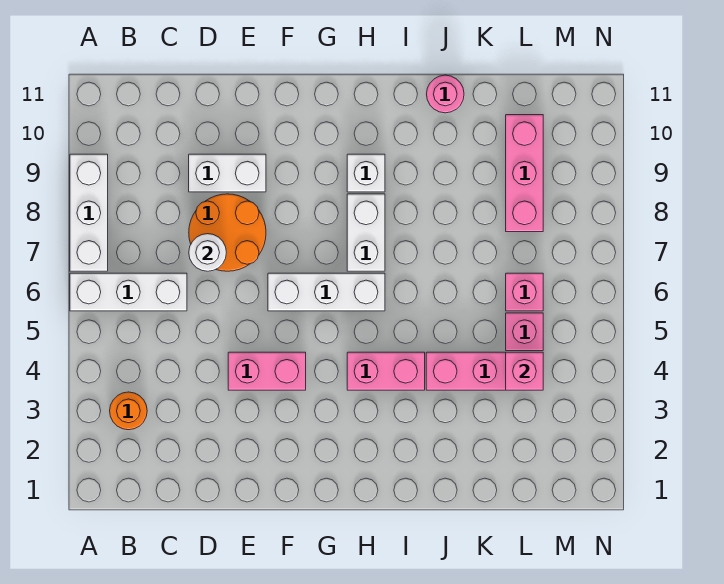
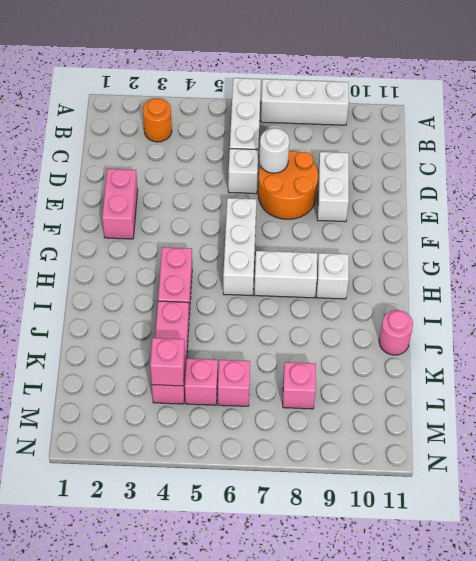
none -> white 1x1 brick [228,149,258,194]
pink 1x2 brick [228,352,306,390] -> pink 1x2 brick moved to [102,169,138,239]
pink 1x3 brick [506,115,543,232] -> pink 1x1 brick [283,362,316,409]

